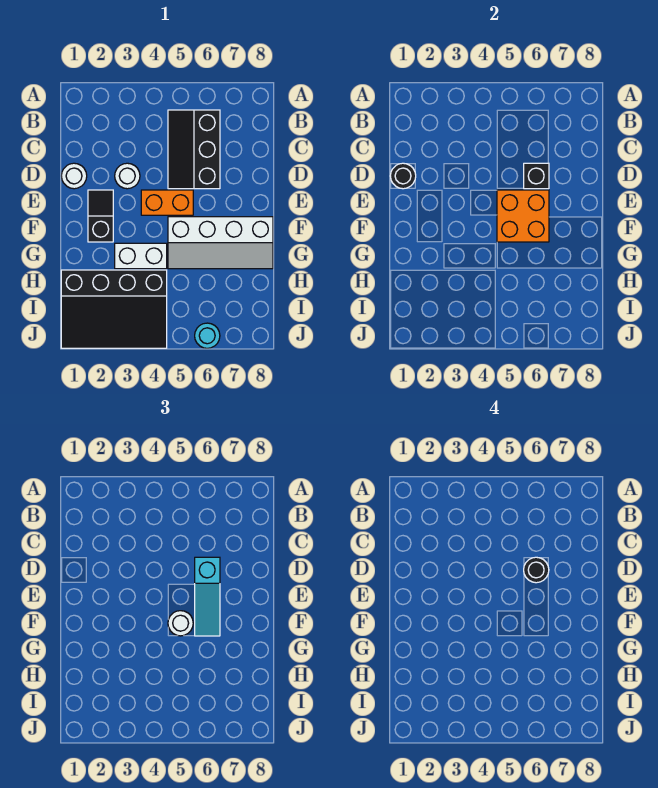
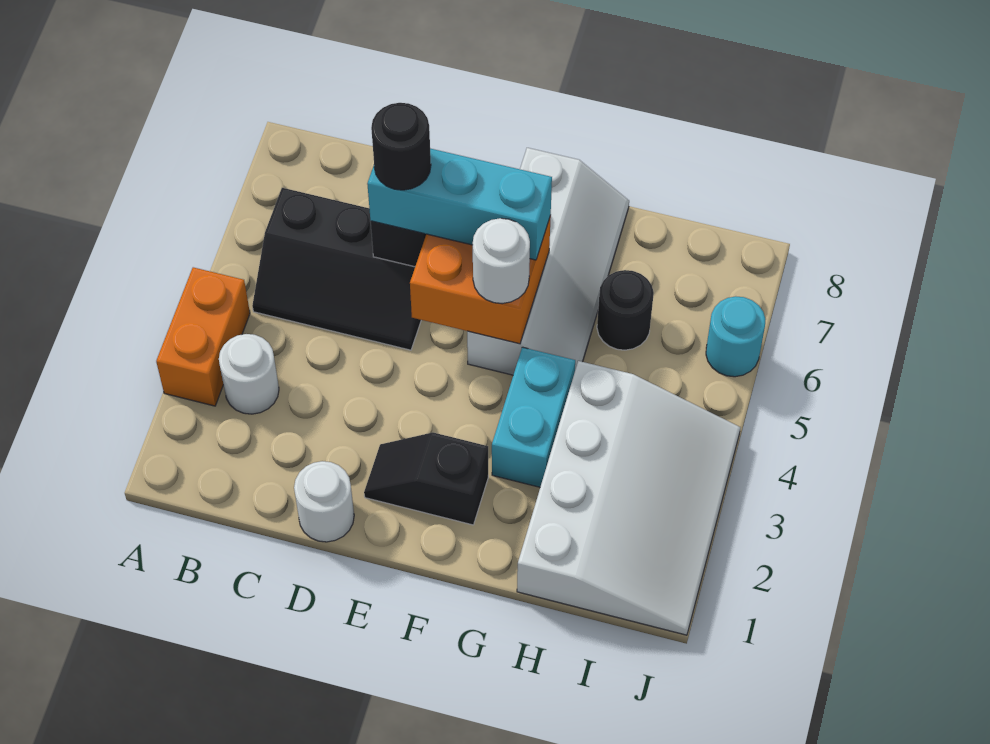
black 1x1 round brick [390,163,416,189] -> black 1x1 round brick moved to [597,270,654,350]
white 1x1 round brick [115,163,140,189] -> white 1x1 round brick moved to [219,334,279,414]
cyan 1x3 slope [195,557,220,636] -> cyan 1x3 brick [367,149,552,260]
orange 1x2 brick [141,190,193,215] -> orange 1x2 brick moved to [156,267,250,406]
white 1x2 brick [115,243,167,269] -> cyan 1x2 brick [492,347,575,487]
black 3x4 slope [61,270,167,348] -> white 3x4 slope [517,361,741,635]

